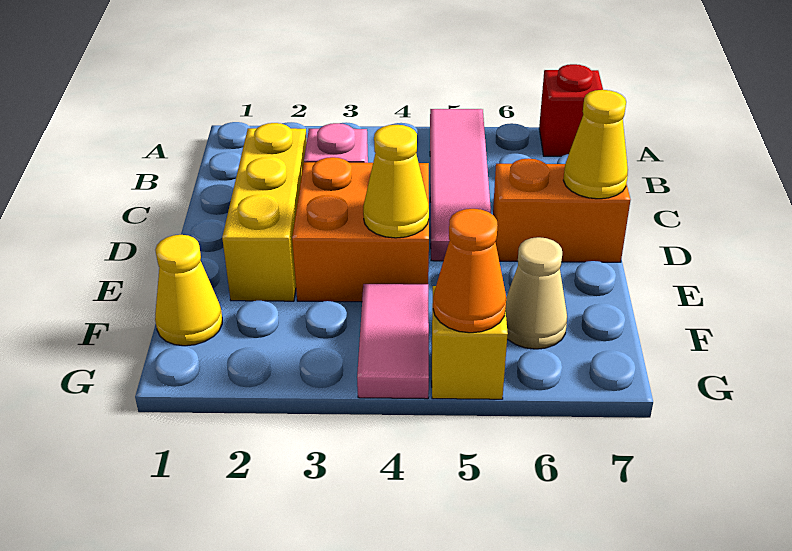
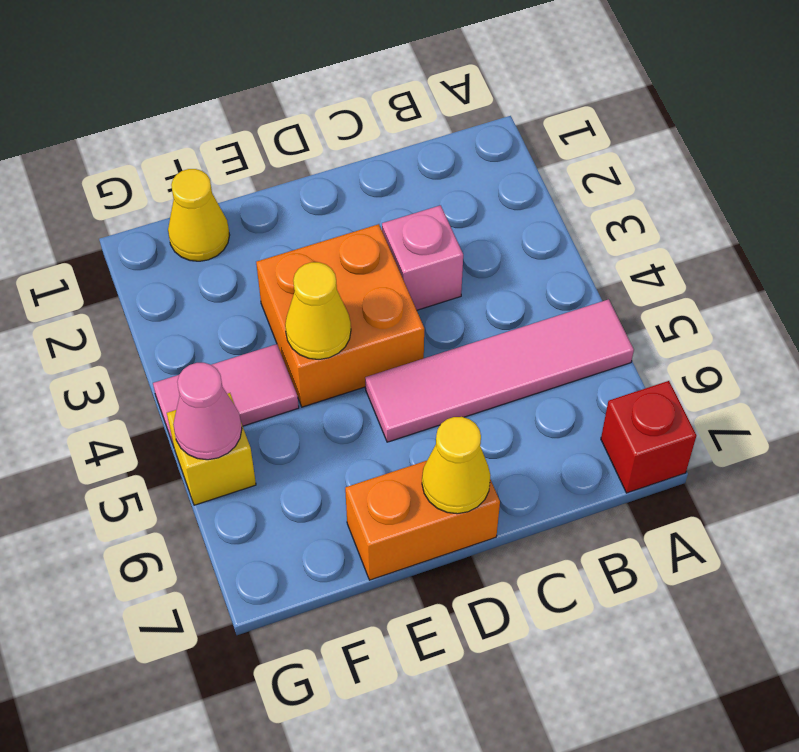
yellow 1x3 brick [222,123,307,301] -> none
orange 1x2 brick [493,158,630,262] -> orange 1x2 brick turned to [345,461,500,580]
tan 1x1 cone [505,237,567,349] -> none
orange 1x1 cone [433,209,506,333] -> pink 1x1 cone [173,363,242,460]

